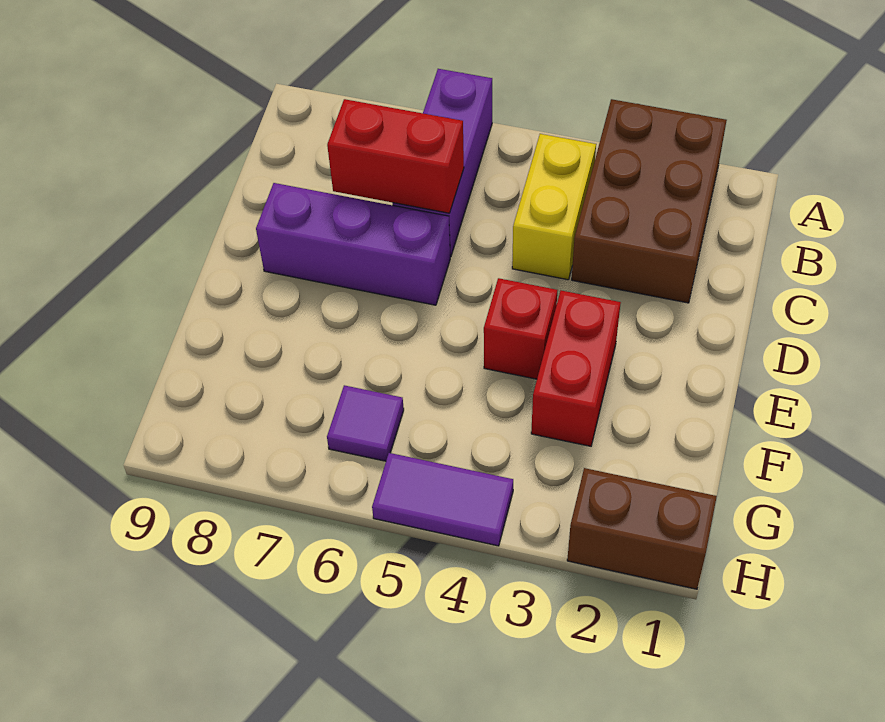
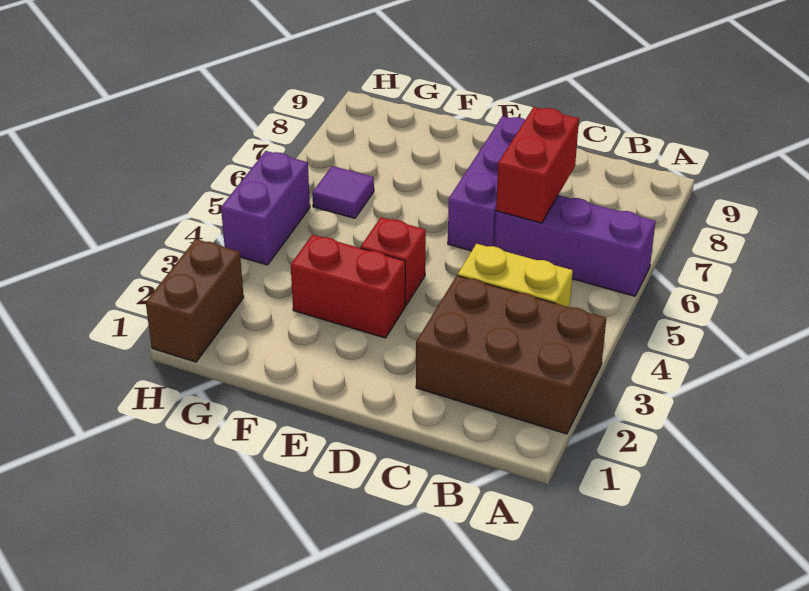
purple 1x2 tile [372,453,513,546] -> purple 1x2 brick [221,151,310,265]

